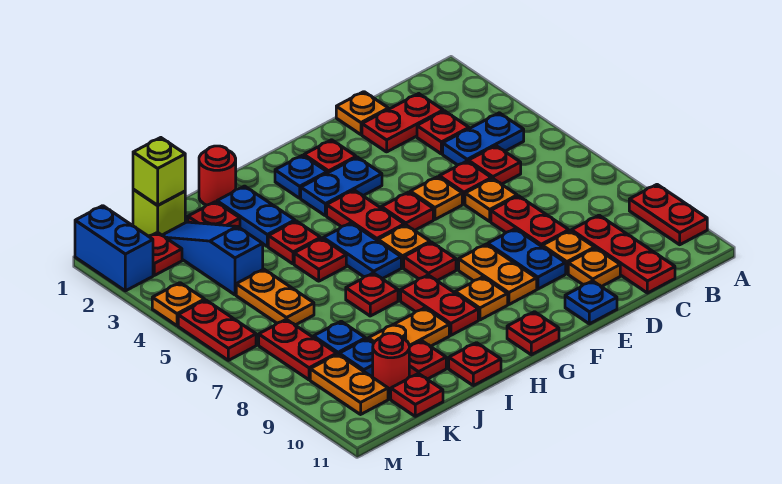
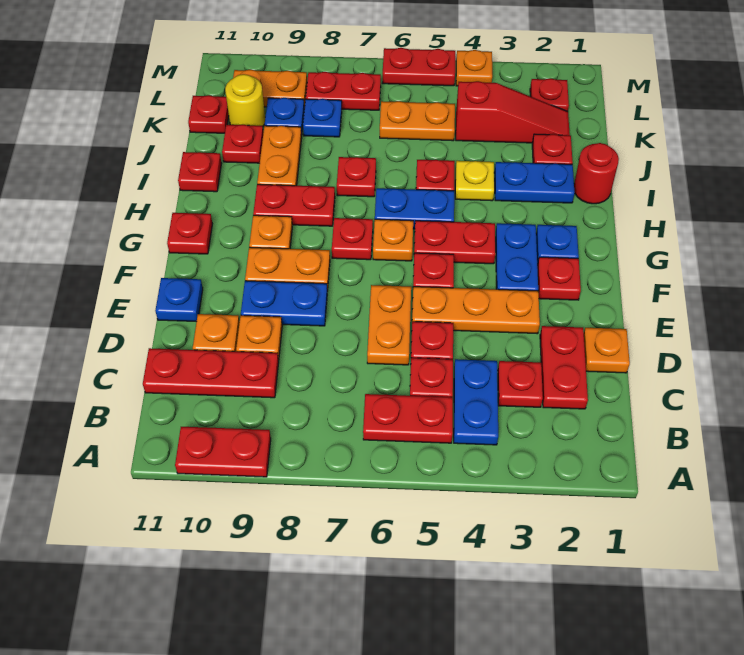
orange 1x1 plate [465,179,517,221] -> orange 1x2 plate [367,285,411,365]
red 1x2 plate [491,196,569,246] -> red 1x2 plate moved to [363,394,453,443]
orange 1x1 plate [410,177,462,220] -> orange 1x3 plate [412,287,540,334]
red 1x1 plate [268,221,321,264] -> yellow 1x1 plate [455,161,494,201]
lime 1x1 brick [133,189,185,236] -> none
lime 1x1 brick [133,138,185,205] -> none
blue 1x3 slope [162,222,263,295] -> red 1x3 slope [456,81,570,143]
red 1x1 round brick [373,333,409,395] -> yellow 1x1 round brick [225,74,265,126]
blue 1x2 brick [75,206,153,291] -> none

